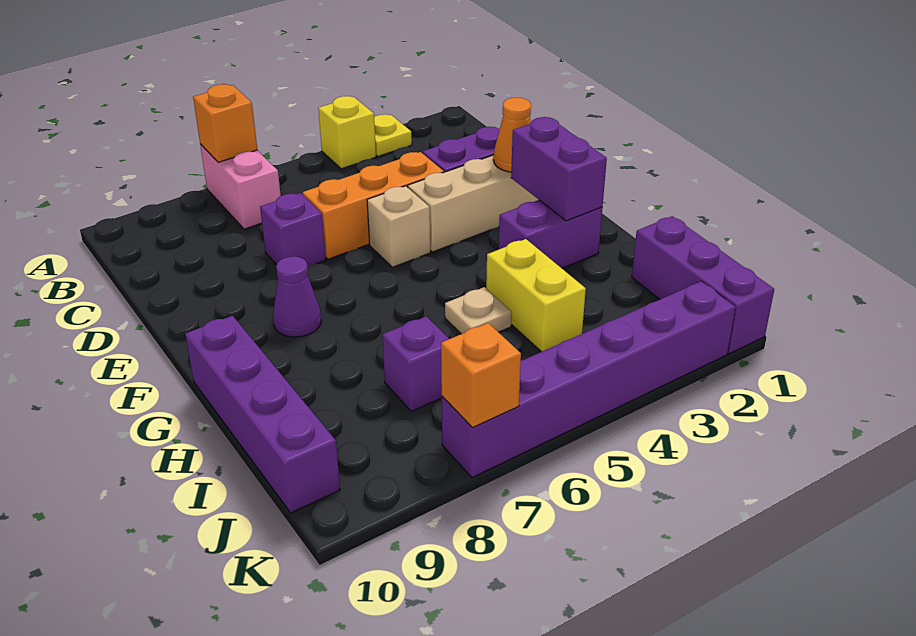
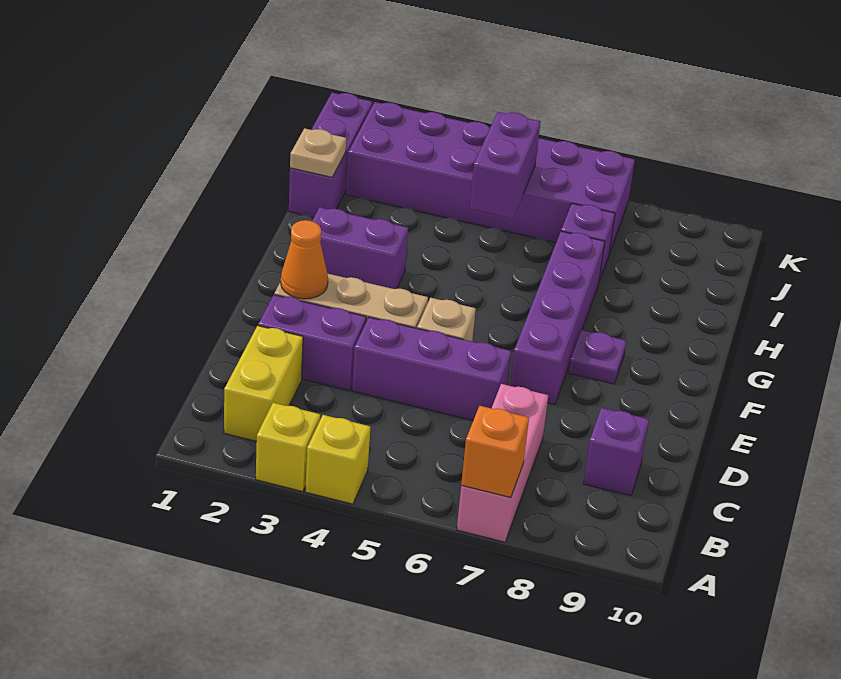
yellow 1x1 plate [374,114,412,156] -> yellow 1x1 brick [256,403,320,492]
pink 1x2 brick [200,144,281,229] -> pink 1x3 brick [457,384,548,542]
orange 1x3 brick [303,152,444,259] -> purple 1x3 brick [352,317,511,420]
purple 1x1 brick [260,193,326,266] -> purple 1x1 brick moved to [583,408,649,496]
purple 1x2 brick [511,117,607,221] -> purple 1x2 brick moved to [470,112,541,218]
purple 1x1 cone [273,256,321,337] -> purple 1x1 plate [569,330,626,384]
purple 1x4 brick [185,316,340,513] -> purple 1x4 brick moved to [510,231,605,404]
yellow 1x2 brick [486,239,586,352] -> yellow 1x2 brick moved to [224,326,303,441]
tan 1x1 plate [445,287,512,334] -> tan 1x1 plate moved to [290,128,346,177]
purple 1x6 brick [442,281,736,478] -> purple 2x6 brick [346,102,635,254]
orange 1x1 brick [441,323,521,428] -> none

